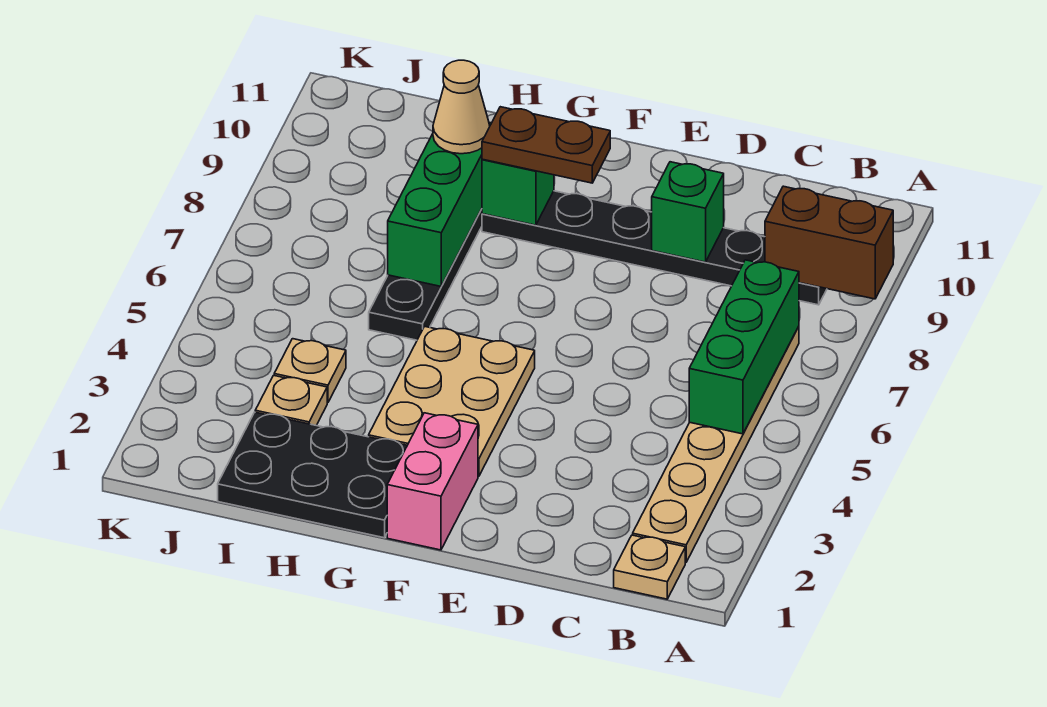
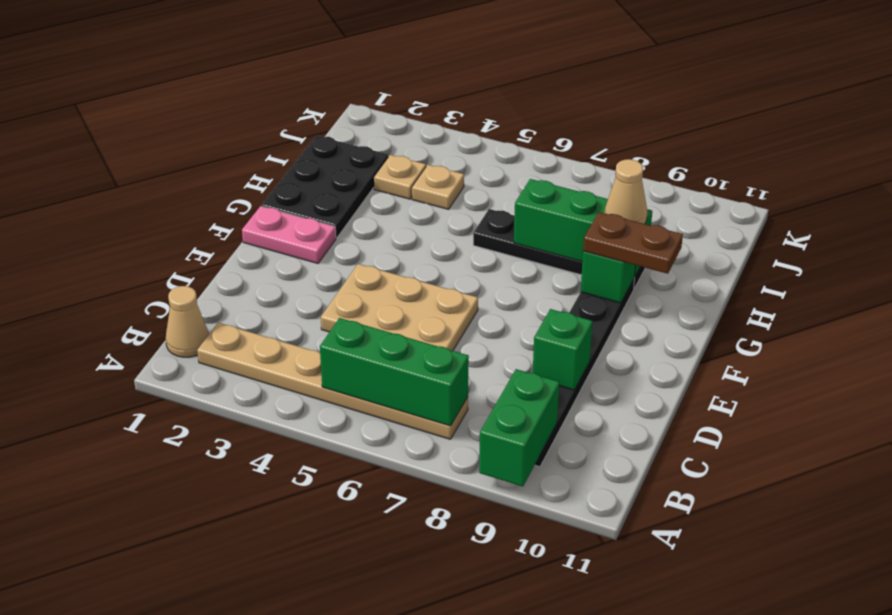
brown 1x2 brick [765,186,893,299] -> green 1x2 brick [479,369,559,486]
tan 1x1 plate [614,535,685,599] -> tan 1x1 cone [166,286,209,357]
pink 1x2 brick [387,413,478,550] -> pink 1x2 plate [242,206,336,263]
tan 2x3 plate [369,326,535,476] -> tan 2x3 plate moved to [321,264,478,351]
brown 1x2 plate [482,107,610,183] -> brown 1x2 plate turned to [583,212,683,274]

